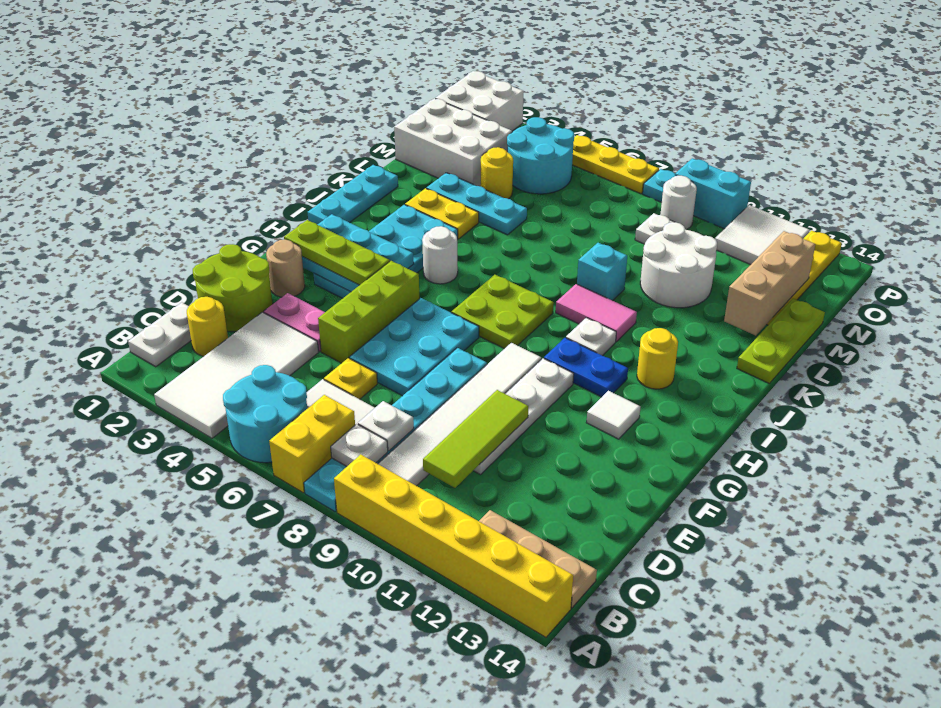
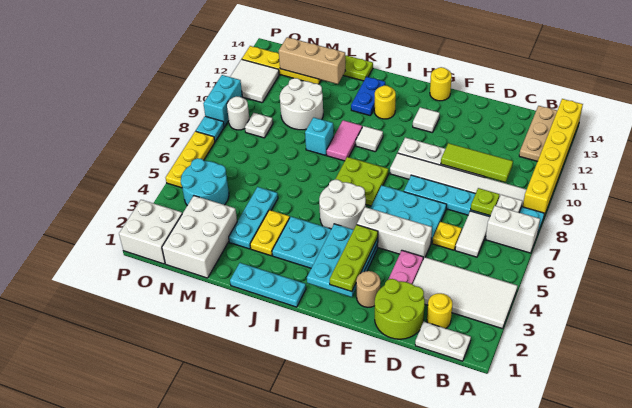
cyan 2x2 round brick [223,365,307,463] -> none
yellow 1x2 brick [269,395,355,493] -> white 1x2 brick [486,206,540,253]
white 1x1 plate [358,401,414,451] -> lime 1x1 plate [471,188,499,216]
lime 1x3 brick [318,261,419,363] -> white 1x3 brick [357,207,432,259]
blue 1x2 plate [544,338,628,397] -> blue 1x2 plate moved to [351,77,385,115]
white 1x1 round brick [422,226,458,284] -> white 2x2 round brick [319,180,366,230]
white 1x1 plate [566,318,616,356] -> white 1x1 tile [356,126,383,152]
yellow 1x1 round brick [480,147,513,199] -> yellow 1x1 round brick moved to [430,67,452,101]

